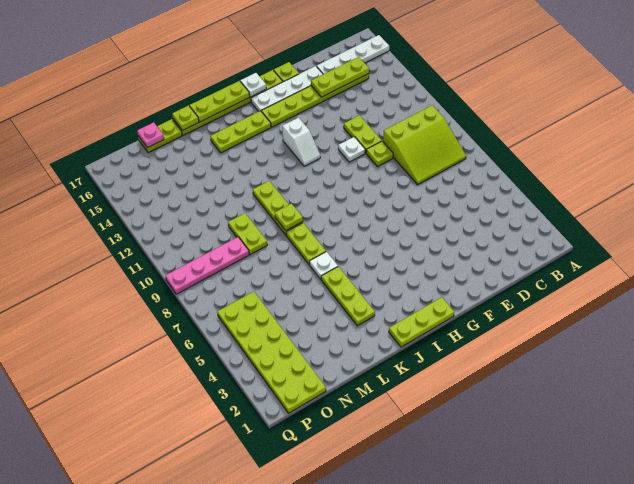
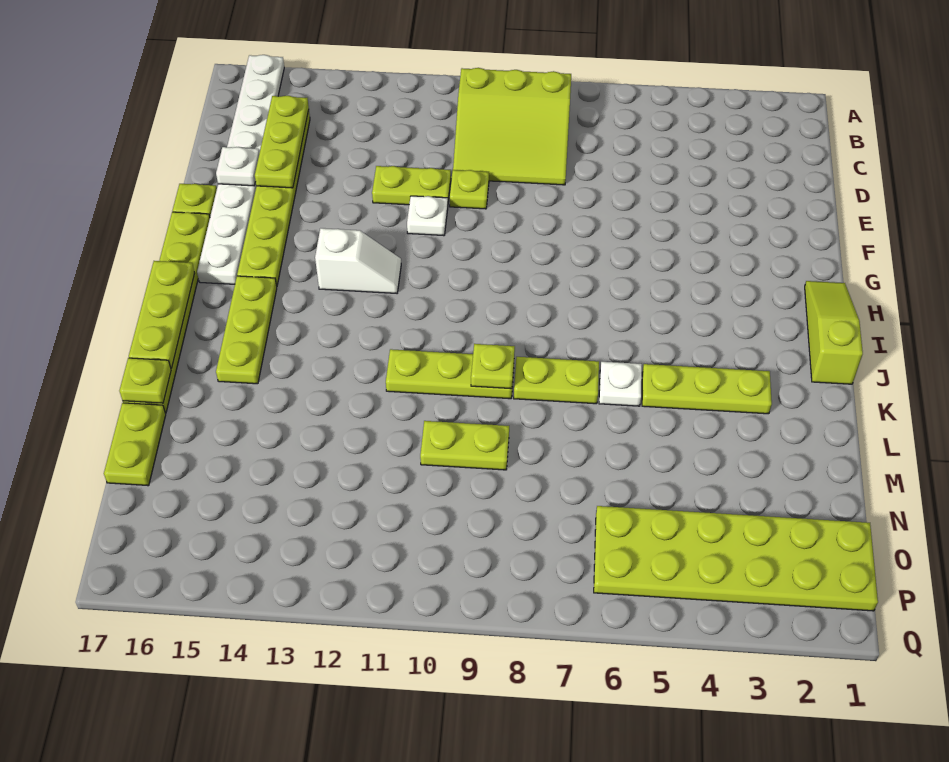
lime 3x3 slope [383,105,466,184] -> lime 3x3 slope turned to [453,68,571,185]
lime 1x3 plate [389,297,454,347] -> lime 1x3 slope [805,281,863,384]
white 1x1 plate [240,73,266,97] -> white 1x1 plate moved to [216,147,259,186]
pink 1x4 plate [165,237,249,294] -> none
pink 1x1 plate [137,122,164,148] -> none

